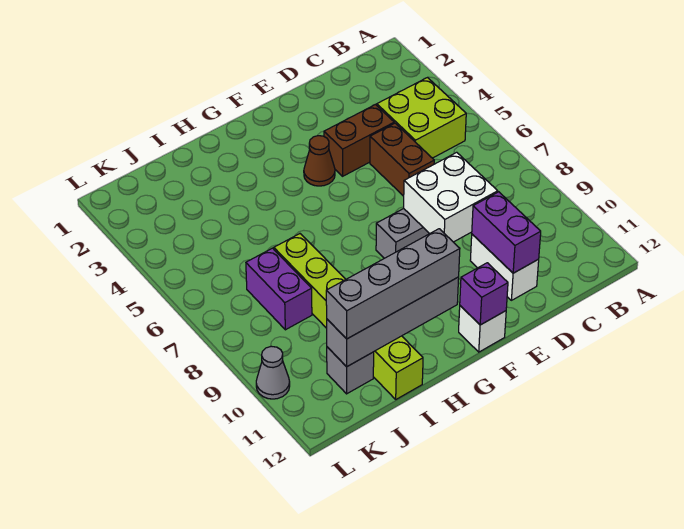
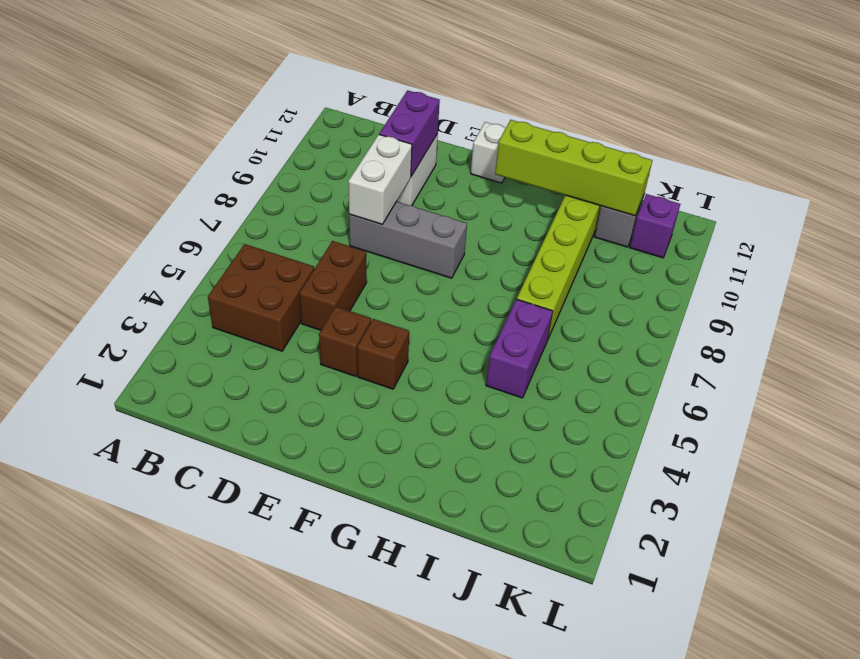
lime 2x2 brick [377,77,466,158] -> brown 2x2 brick [208,244,314,351]
brown 1x2 brick [324,104,394,176] -> brown 1x1 brick [319,307,371,376]
white 2x2 brick [404,152,498,242] -> white 1x2 brick [348,135,412,224]
brown 1x1 cone [304,136,335,186] -> brown 1x1 brick [357,319,409,389]
purple 1x1 brick [460,263,508,325] -> purple 1x1 brick moved to [630,194,680,258]
grey 1x4 brick [327,277,459,367] -> lime 1x4 brick [495,120,652,216]
grey 1x4 brick [326,229,460,339] -> none
purple 1x2 brick [246,248,312,330] -> purple 1x2 brick moved to [486,299,553,398]
grey 1x1 cone [256,346,290,399] -> none

